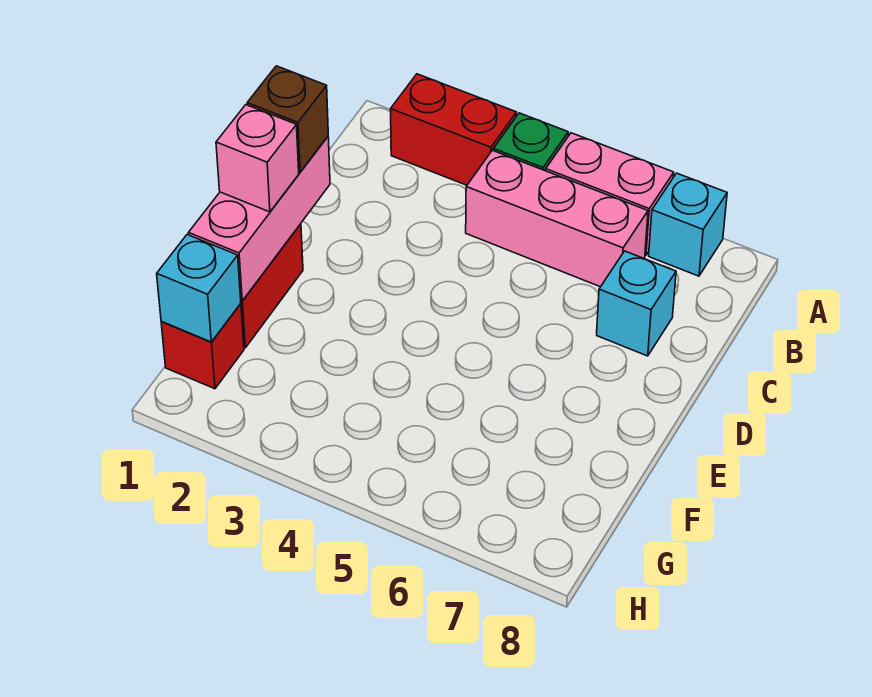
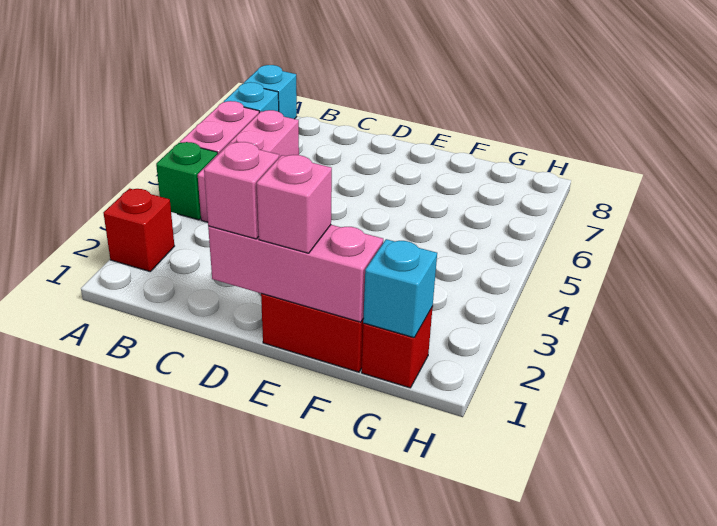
red 1x2 brick [391,74,516,185] -> red 1x1 brick [104,189,174,271]
cyan 1x1 brick [597,251,676,356] -> cyan 1x1 brick moved to [244,65,297,119]
brown 1x1 brick [247,66,328,172] -> pink 1x1 brick [204,142,279,239]

